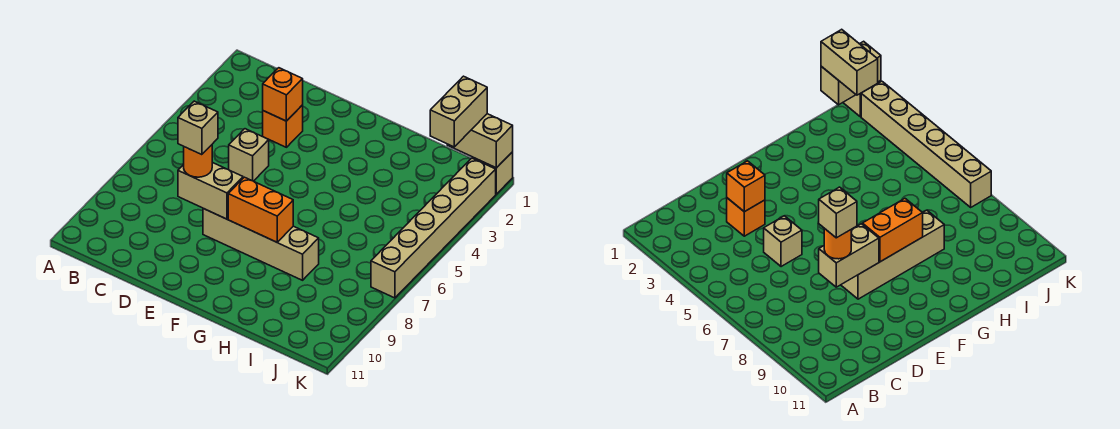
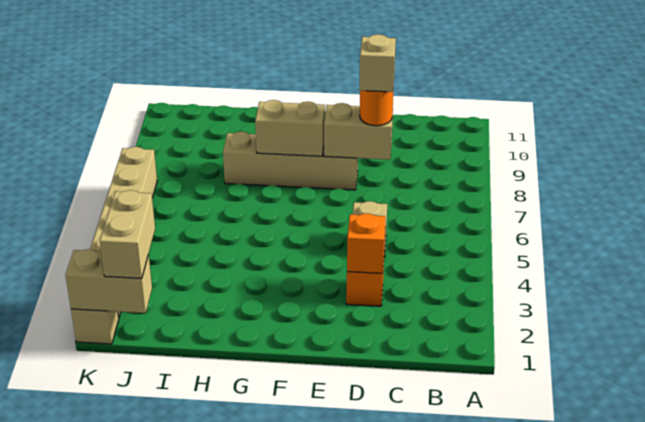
orange 1x2 brick [228,177,293,242] -> tan 1x2 brick [255,100,325,156]

